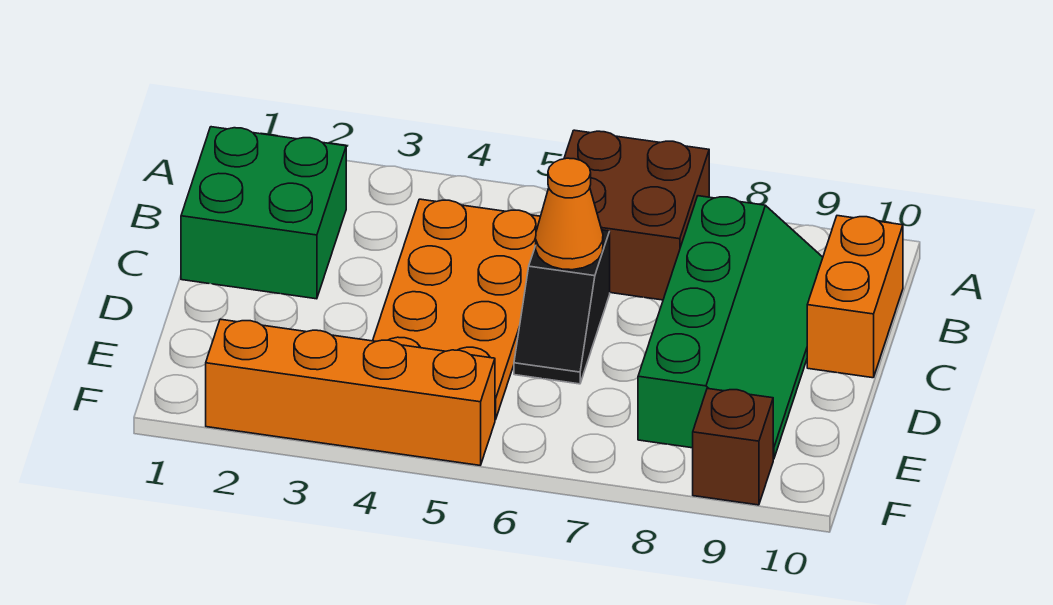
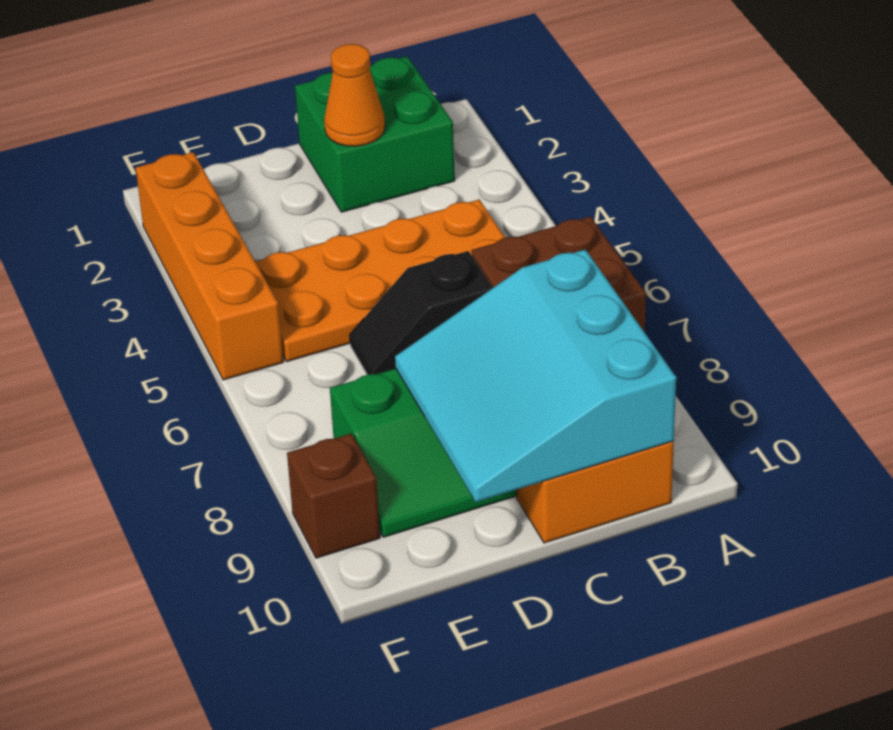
none -> cyan 3x3 slope [395,249,676,502]
orange 1x1 cone [536,158,603,270] -> orange 1x1 cone moved to [324,44,385,146]

